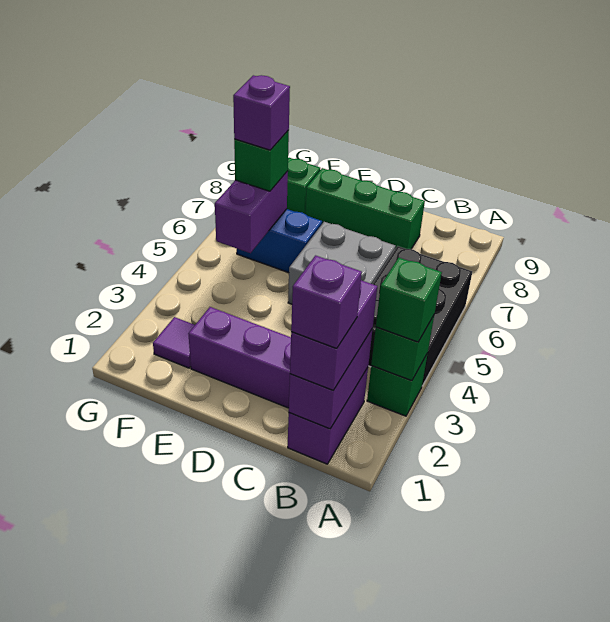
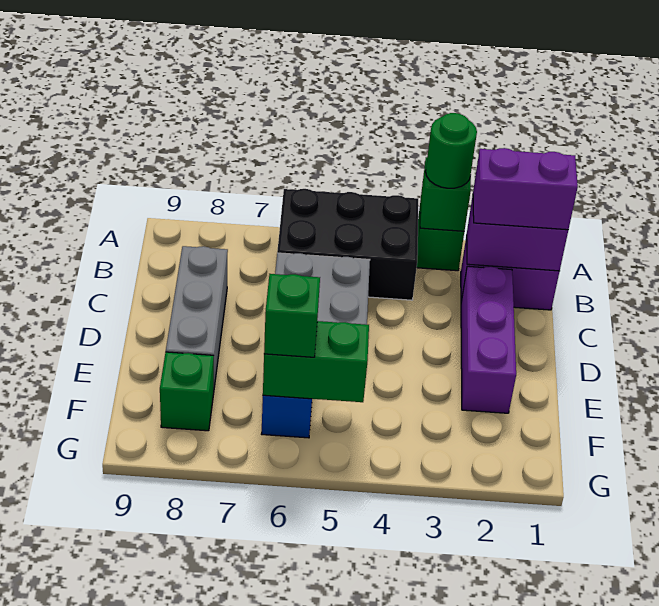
green 1x1 brick [376,258,442,342] -> green 1x1 round brick [426,113,477,188]
purple 1x1 brick [291,256,362,348] -> none
green 1x3 brick [305,168,425,249] -> grey 1x3 brick [166,246,228,387]
purple 1x1 tile [153,317,195,368] -> none
purple 1x2 brick [215,171,288,253] -> green 1x2 brick [263,321,369,402]
purple 1x1 brick [233,75,290,150] -> none

